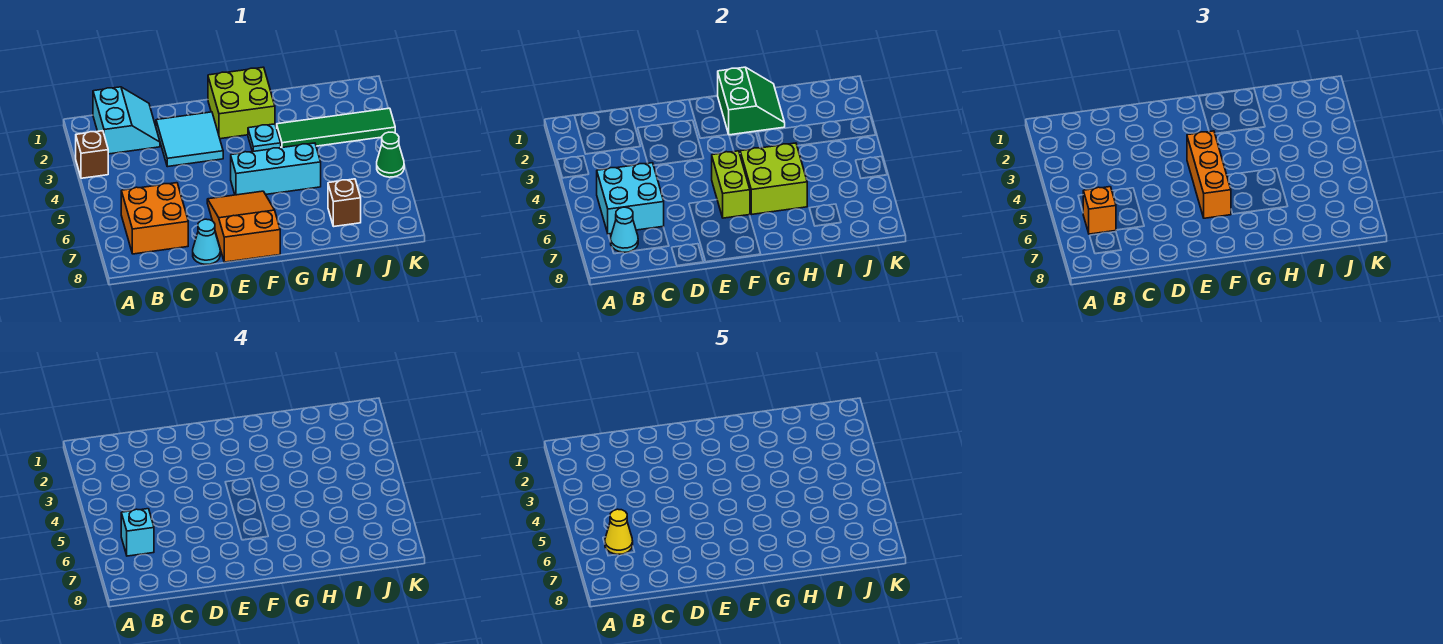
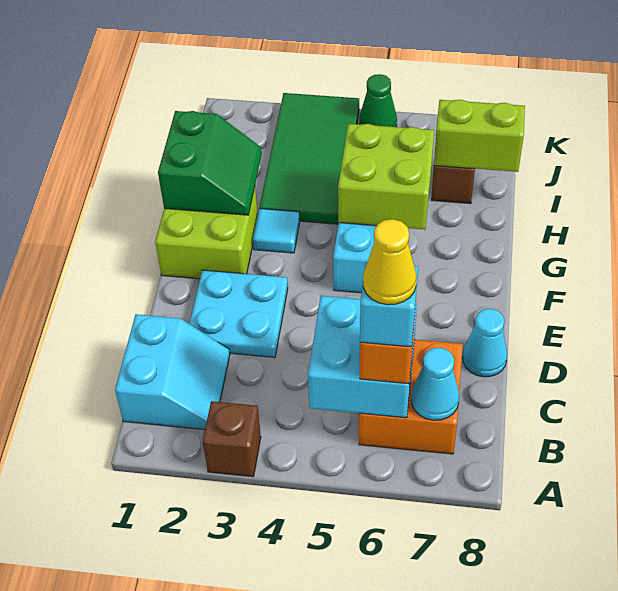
cyan 2x2 slope [93,87,160,154] -> cyan 2x2 slope turned to [115,314,230,430]
cyan 2x2 tile [156,112,223,167] -> cyan 2x2 plate [189,270,288,357]
orange 2x3 slope [207,191,280,262] -> none
orange 1x3 brick [1187,131,1231,218] -> none
lime 1x2 brick [712,151,750,218] -> lime 1x2 brick moved to [434,100,525,172]
green 2x2 slope [718,67,785,135] -> green 2x2 slope turned to [158,111,262,215]
cyan 1x1 plate [248,124,281,152] -> cyan 1x1 tile [253,209,300,253]
green 1x4 tile [277,108,395,148] -> green 2x4 tile [260,93,359,224]

